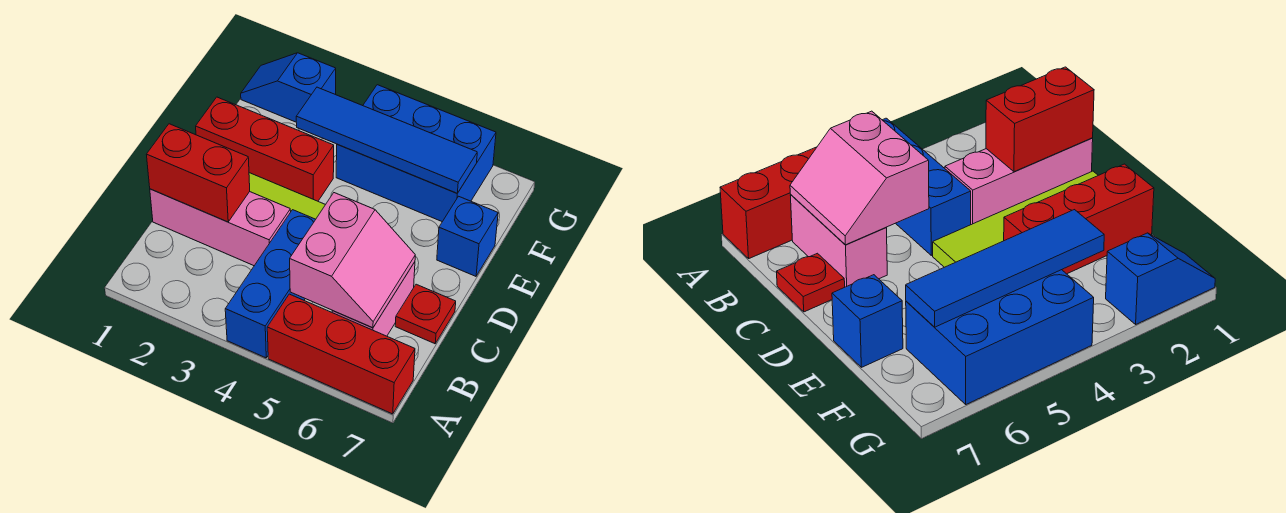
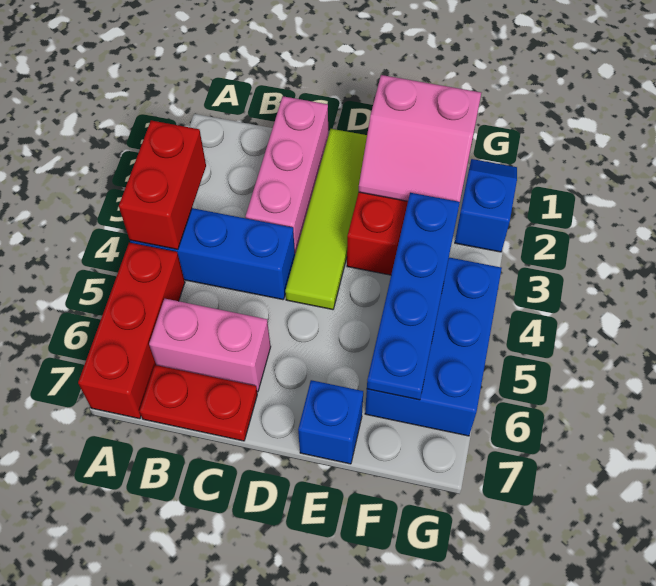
pink 2x2 slope [290,193,415,328] -> pink 2x2 slope moved to [359,75,481,202]
red 1x2 brick [146,124,250,222] -> red 1x2 brick moved to [119,120,206,250]
red 1x1 plate [395,284,456,344] -> red 1x2 plate [139,365,257,441]
blue 1x4 tile [296,87,477,193] -> blue 1x4 plate [367,193,460,400]

